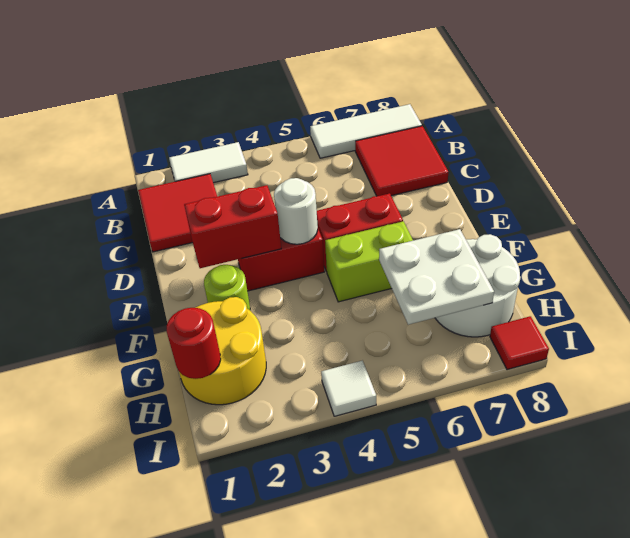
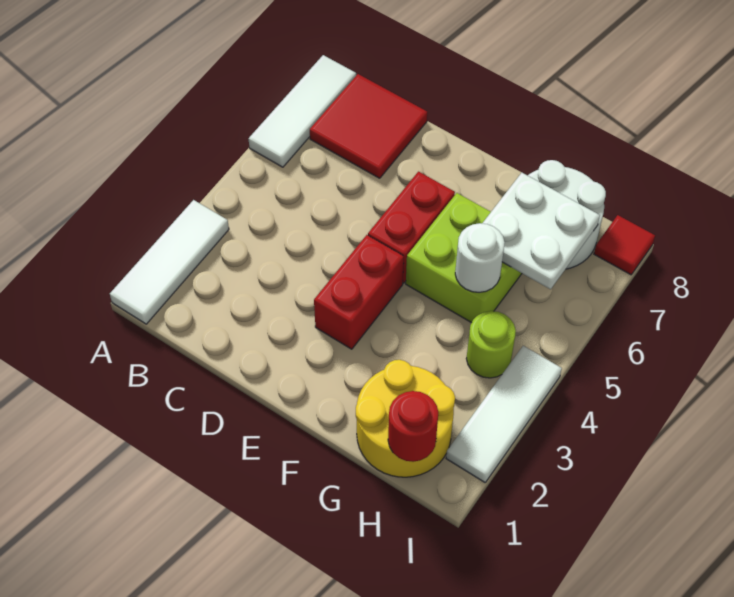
white 1x2 tile [169,142,248,183] -> white 1x3 tile [110,200,229,324]
red 2x2 tile [138,174,217,252] -> none
red 1x2 brick [184,185,281,268] -> none
white 1x1 round brick [274,178,318,244] -> white 1x1 round brick moved to [455,223,505,292]
lime 1x1 round brick [204,265,250,310] -> lime 1x1 round brick moved to [466,311,516,378]
lime 1x2 brick [325,221,413,302] -> lime 2x2 brick [406,193,522,323]
white 1x1 tile [321,361,376,416] -> white 1x3 tile [446,346,562,482]

